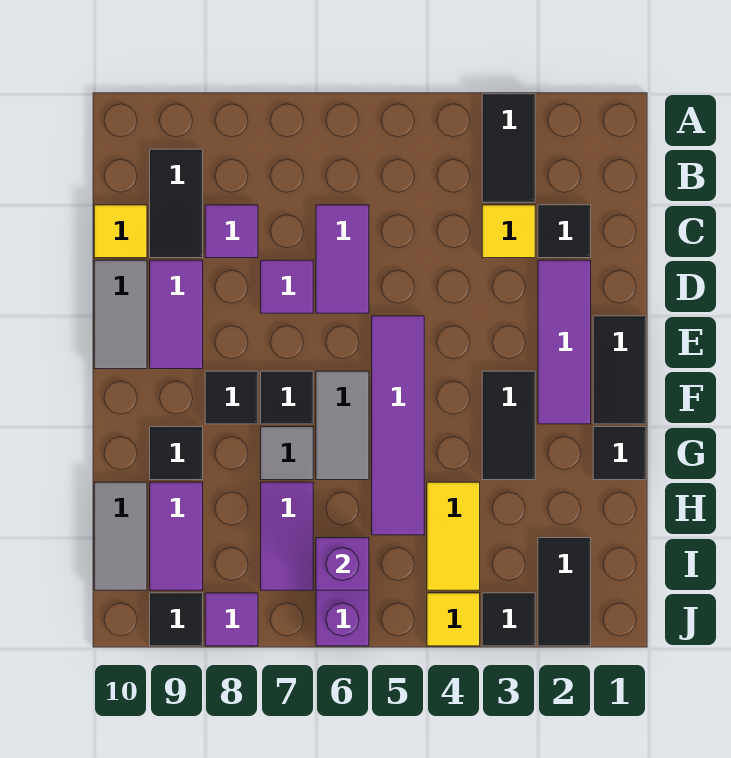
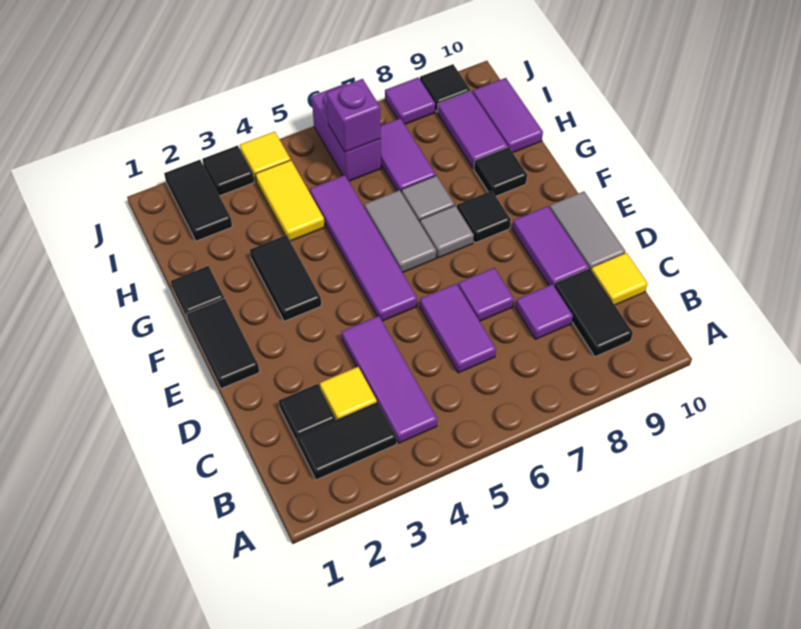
black 1x2 tile [482,94,535,202] -> black 1x2 tile turned to [297,402,397,480]
purple 1x3 tile [538,260,591,424] -> purple 1x3 tile moved to [342,316,437,443]
black 1x1 tile [261,371,313,424] -> grey 1x1 tile [420,206,474,258]
grey 1x2 tile [94,482,147,590] -> purple 1x2 tile [473,78,543,153]

